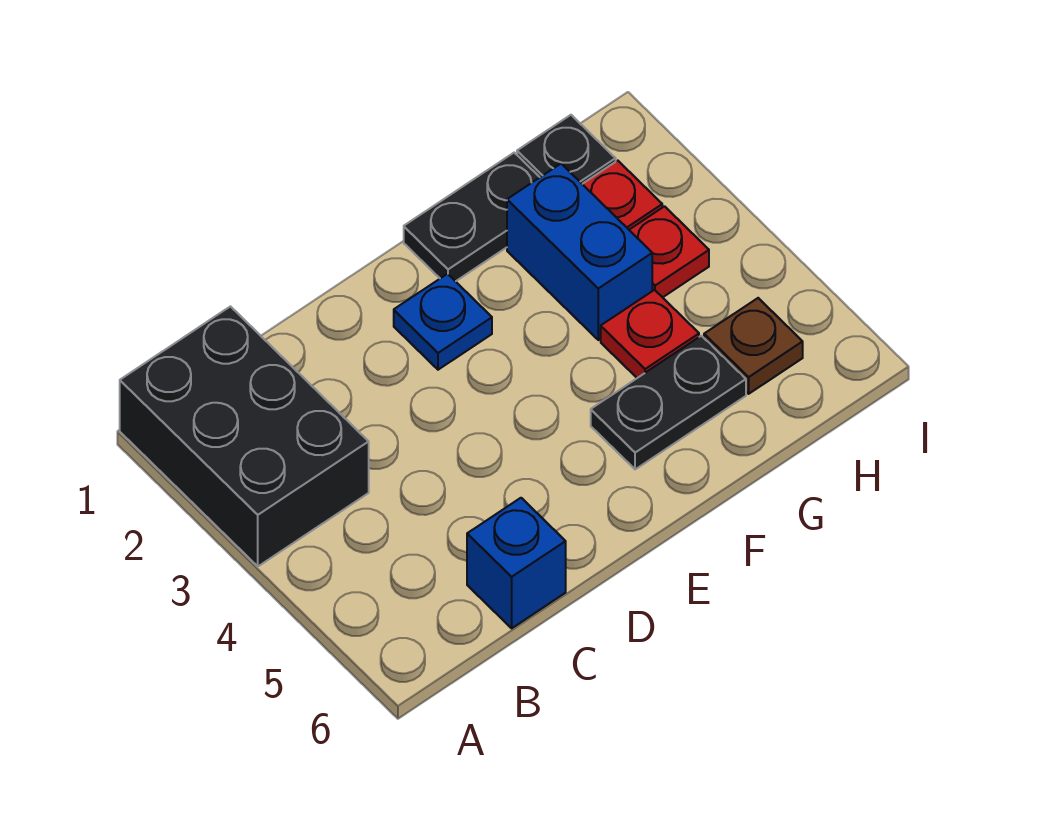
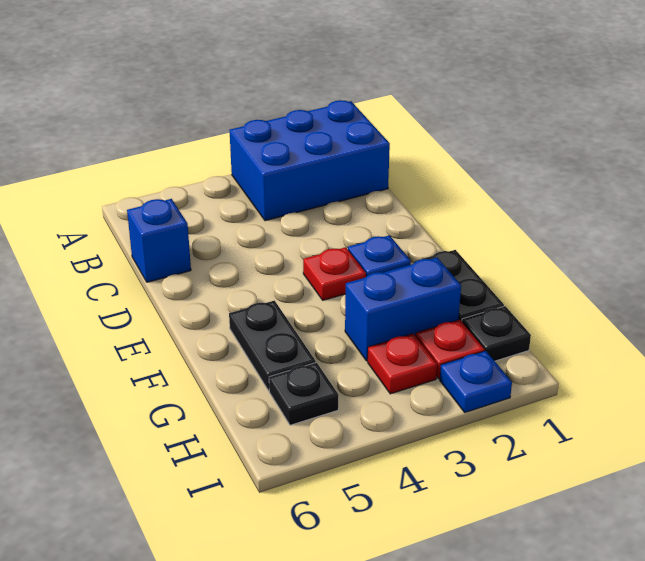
black 2x3 brick [120,307,369,566] -> blue 2x3 brick [230,100,390,221]
red 1x1 plate [601,290,699,378] -> red 1x1 plate moved to [303,247,366,300]
brown 1x1 plate [704,298,803,394] -> black 1x1 plate [269,363,338,425]
none -> blue 1x1 plate [440,351,512,412]

